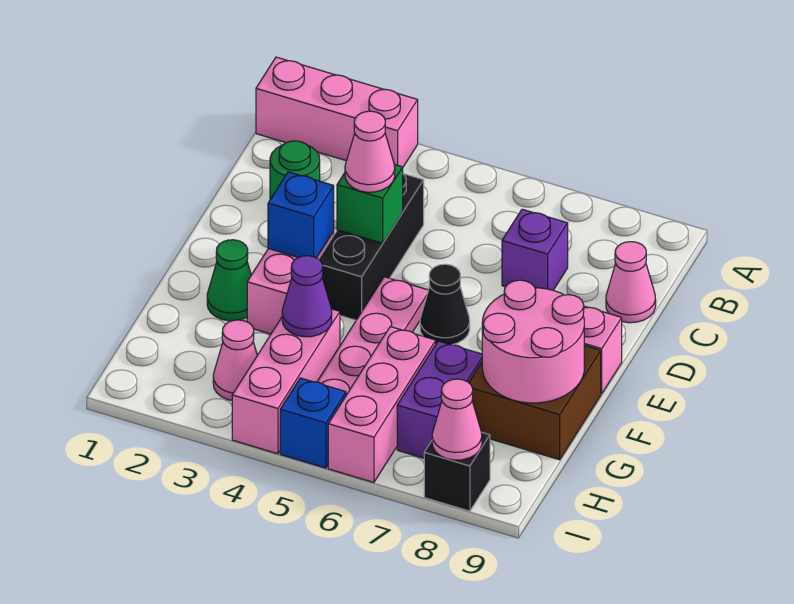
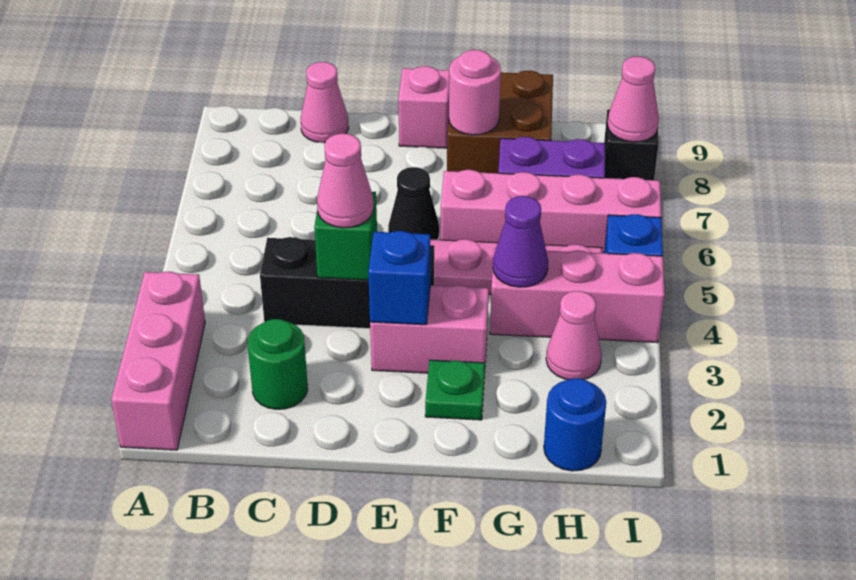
purple 1x1 brick [502,209,568,290] -> none
green 1x1 cone [207,240,251,321] -> green 1x1 plate [425,360,485,420]
pink 2x2 round brick [482,280,584,403] -> pink 1x1 round brick [449,50,501,135]
pink 1x3 brick [328,327,436,482] -> pink 1x4 brick [440,170,661,253]
none -> blue 1x1 round brick [544,378,606,471]

